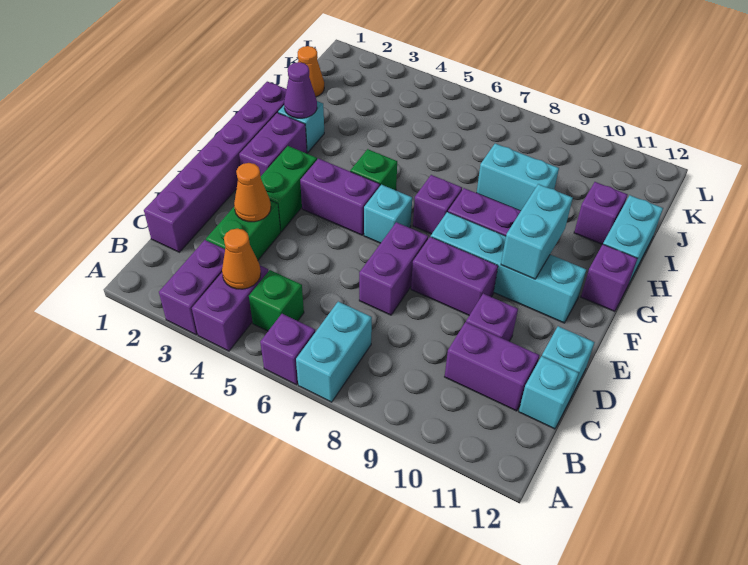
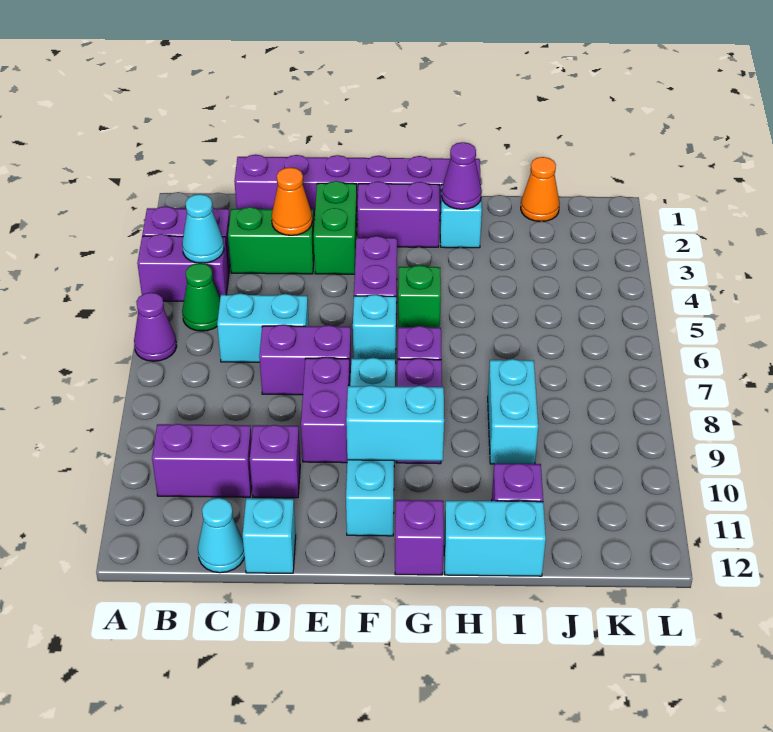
purple 1x1 brick [260,314,315,385] -> purple 1x1 cone [134,293,177,361]
cyan 1x2 brick [296,302,372,402] -> cyan 1x2 brick moved to [217,293,309,362]
orange 1x1 cone [222,229,261,289] -> cyan 1x1 cone [182,194,224,263]
green 1x1 brick [249,270,304,331] -> green 1x1 cone [182,263,220,331]
purple 1x2 brick [445,322,539,411] -> purple 1x2 brick turned to [152,424,252,497]
cyan 1x1 brick [519,356,579,429] -> cyan 1x1 cone [198,498,244,573]
green 1x2 brick [261,146,317,232] -> green 1x2 brick turned to [314,181,357,274]

